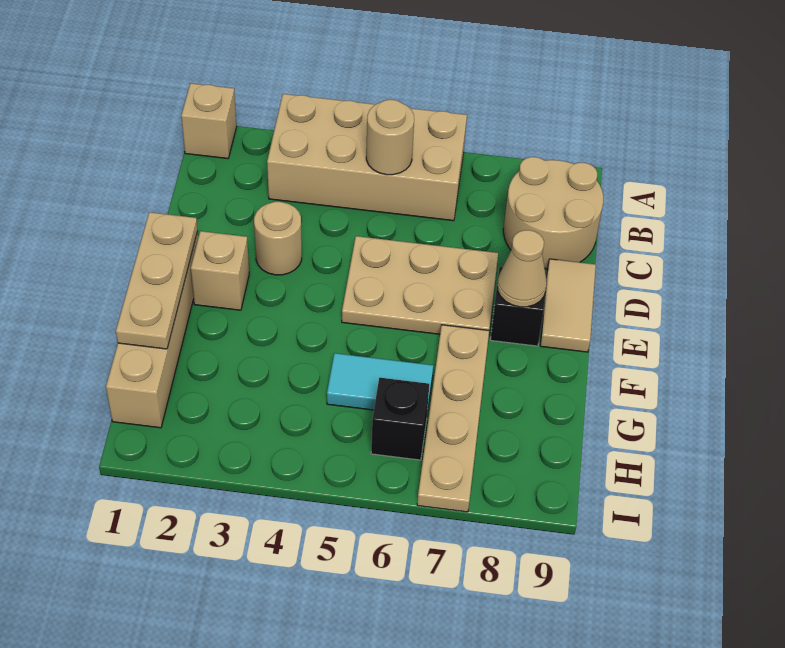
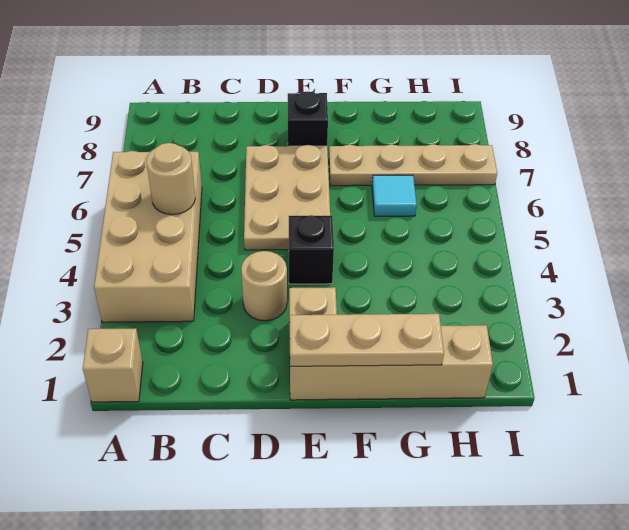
tan 2x2 round brick [503,157,603,269] -> none
tan 1x2 tile [540,259,596,352] -> none
tan 1x1 cone [497,230,547,307] -> none
cyan 1x2 tile [327,353,433,412] -> cyan 1x1 tile [372,175,417,216]
black 1x1 brick [371,378,429,460] -> black 1x1 brick moved to [289,215,334,284]

